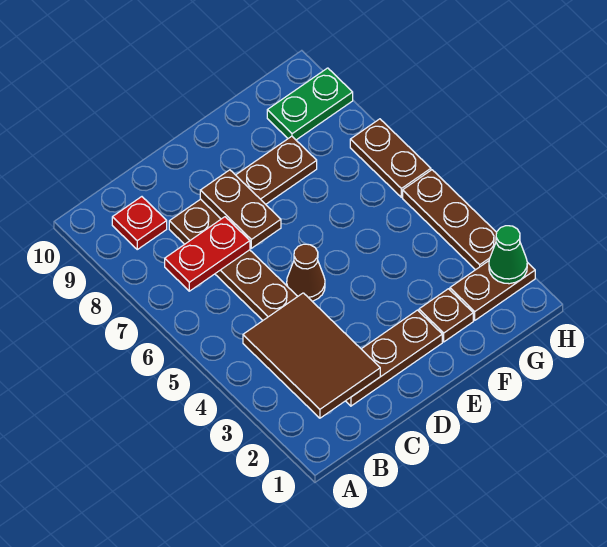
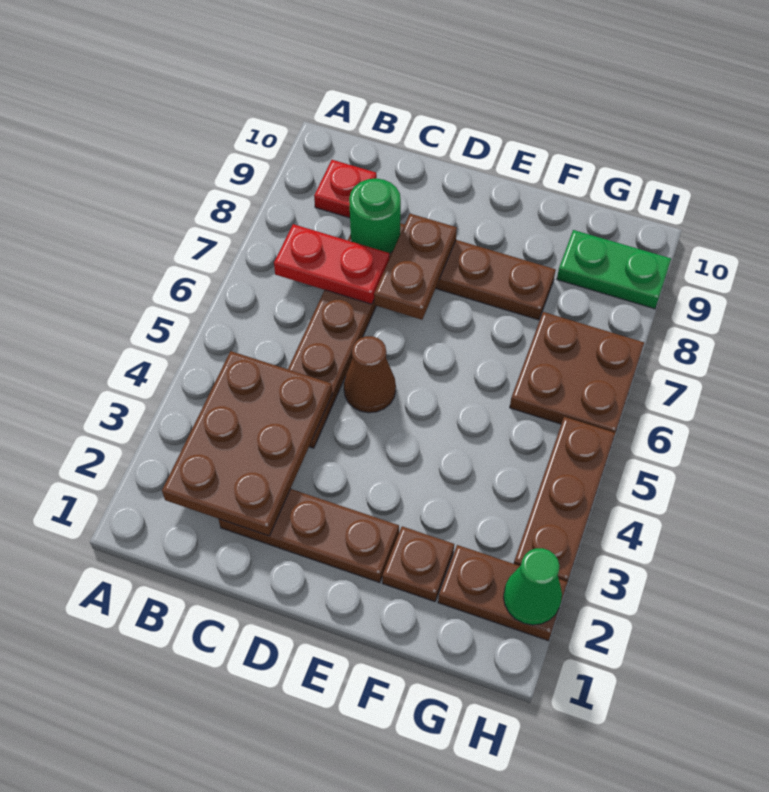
brown 2x3 tile [243,293,380,418] -> brown 2x3 plate [162,351,332,536]
none -> green 1x1 round brick [349,178,401,253]
brown 1x2 plate [350,119,431,197] -> brown 2x2 plate [510,312,644,433]

